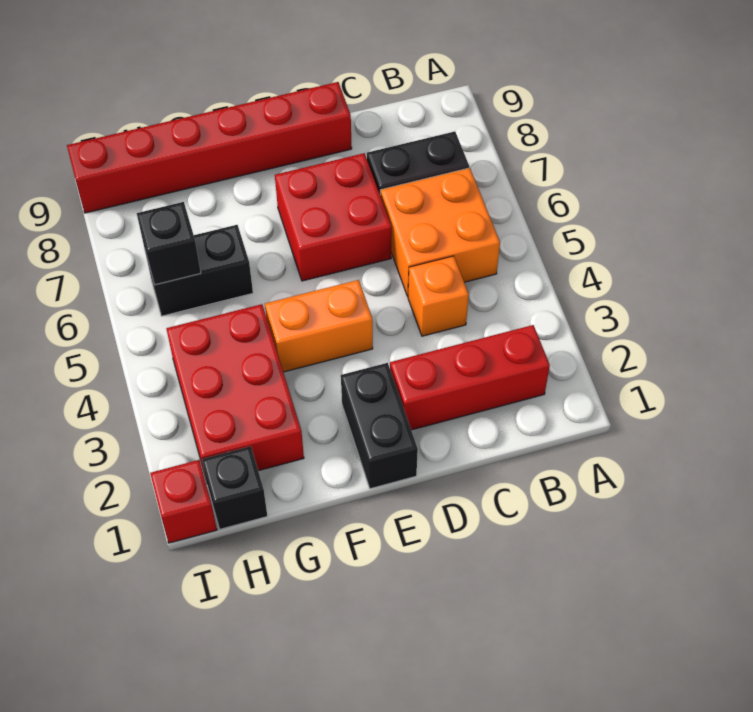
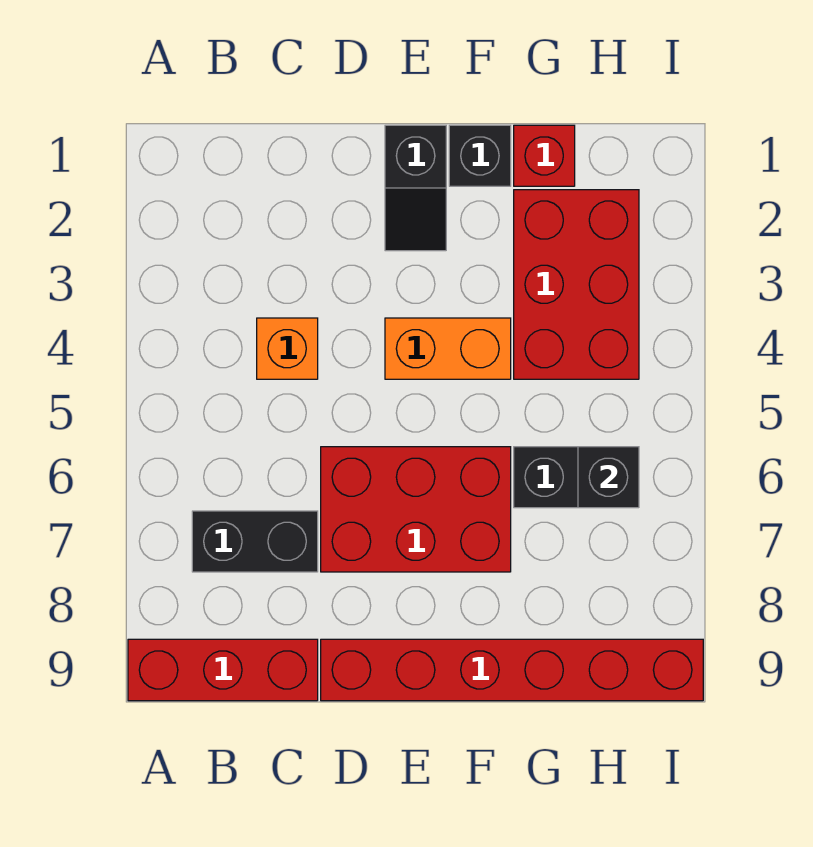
red 1x3 brick [390,325,550,430] -> red 1x3 brick moved to [128,639,318,701]
orange 2x2 brick [380,168,500,296] -> none
red 2x2 brick [275,153,392,281] -> red 2x3 brick [321,447,511,572]
black 1x2 brick [341,363,418,489] -> black 1x2 slope [385,125,446,251]
black 1x1 brick [202,446,267,529] -> black 1x1 brick moved to [449,125,511,186]
red 1x1 brick [150,460,217,543] -> red 1x1 brick moved to [514,125,575,186]

